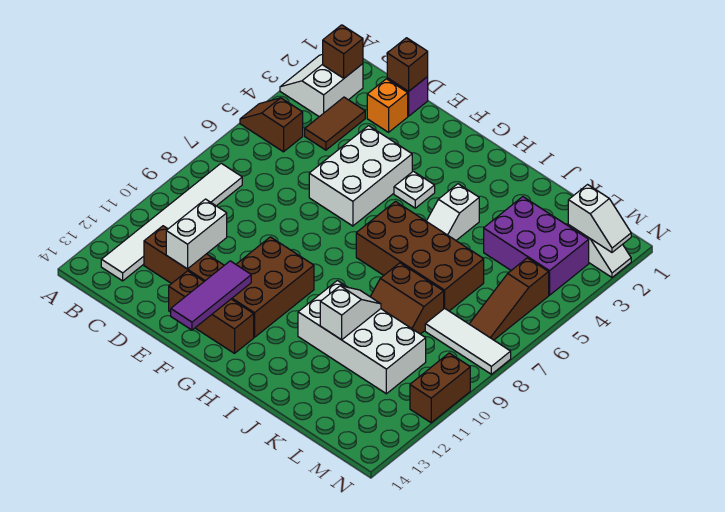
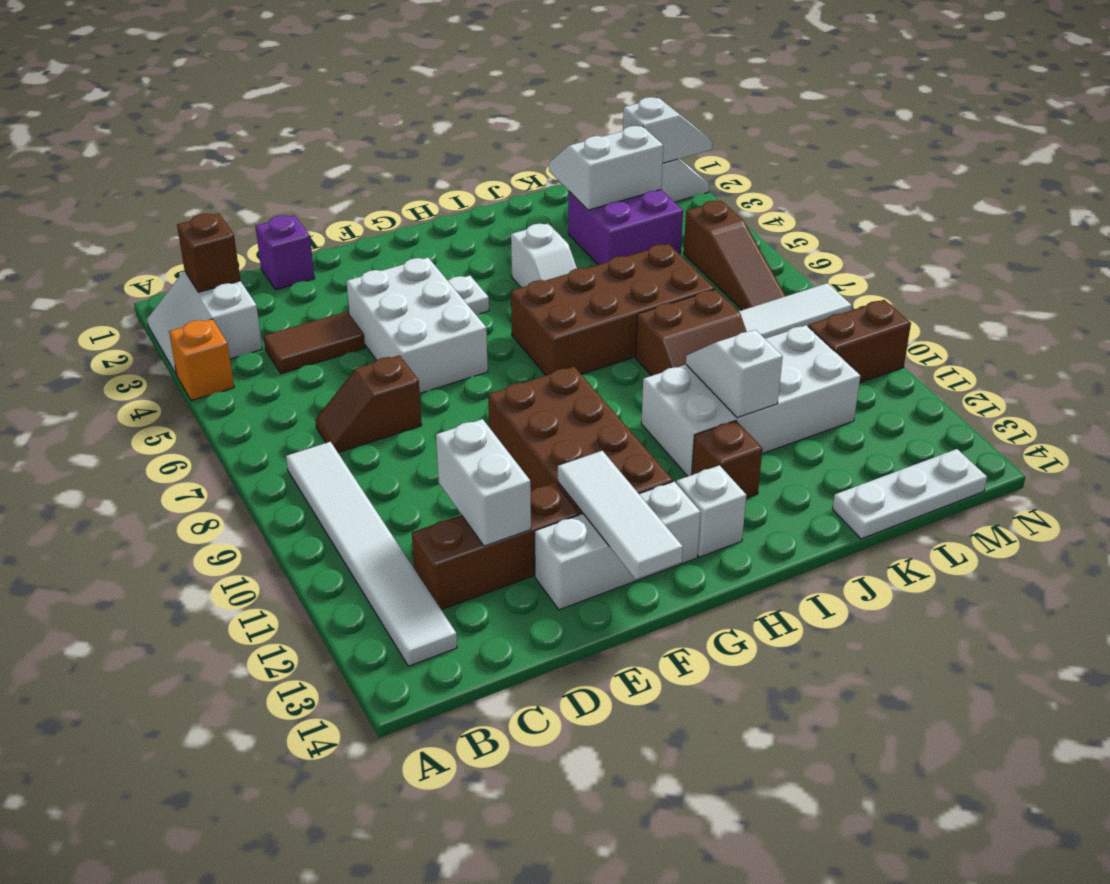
brown 1x2 slope [240,98,303,152] -> brown 1x2 slope moved to [315,355,422,453]
brown 1x2 tile [305,97,365,150] -> brown 1x2 tile turned to [264,311,365,374]
brown 1x1 brick [387,38,428,91] -> brown 1x1 brick moved to [692,421,762,498]
orange 1x1 brick [367,79,408,132] -> orange 1x1 brick moved to [169,319,234,401]
brown 1x3 brick [169,271,254,353] -> white 1x3 brick [535,482,701,610]
brown 2x3 brick [232,237,314,337] -> brown 2x4 brick [488,367,673,515]
purple 1x3 tile [171,261,251,330] -> white 1x3 tile [558,451,683,579]
none -> white 1x1 brick [676,465,746,557]
none -> white 2x2 slope [549,126,663,210]
purple 2x3 brick [484,197,589,295] -> purple 2x2 brick [568,190,683,265]
none -> white 1x3 plate [833,449,987,539]
brown 1x2 brick [410,353,470,423] -> brown 1x2 brick turned to [808,300,911,383]

